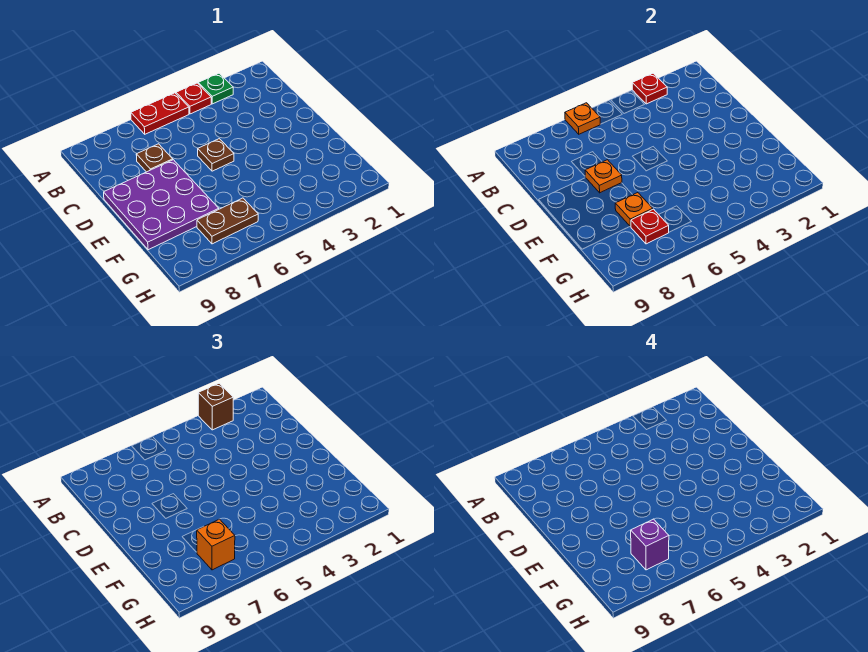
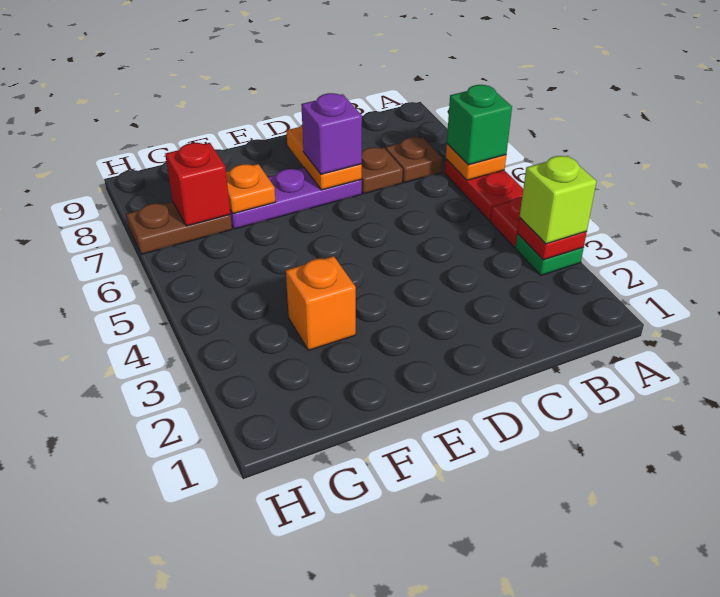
brown 1x1 brick [198,383,233,430] -> lime 1x1 brick [520,156,597,244]
none -> green 1x1 brick [447,85,512,165]
brown 1x1 plate [198,139,234,171] -> brown 1x1 plate moved to [386,137,443,183]
purple 3x3 plate [104,160,219,250] -> purple 1x3 plate [230,168,362,229]
orange 1x1 plate [585,160,622,193] -> orange 1x2 plate [286,125,362,190]
brown 1x2 plate [197,198,258,244] -> brown 1x2 plate turned to [126,202,232,254]
red 1x1 plate [631,209,669,244] -> red 1x1 brick [165,143,230,226]
orange 1x1 brick [197,519,235,570] -> orange 1x1 brick moved to [286,256,356,350]
purple 1x1 brick [631,519,669,570] -> purple 1x1 brick moved to [301,93,362,174]

